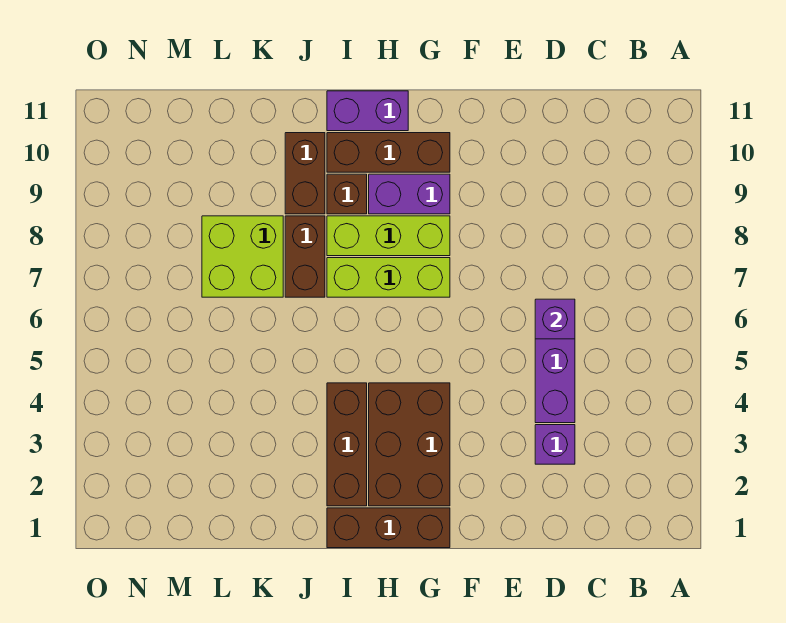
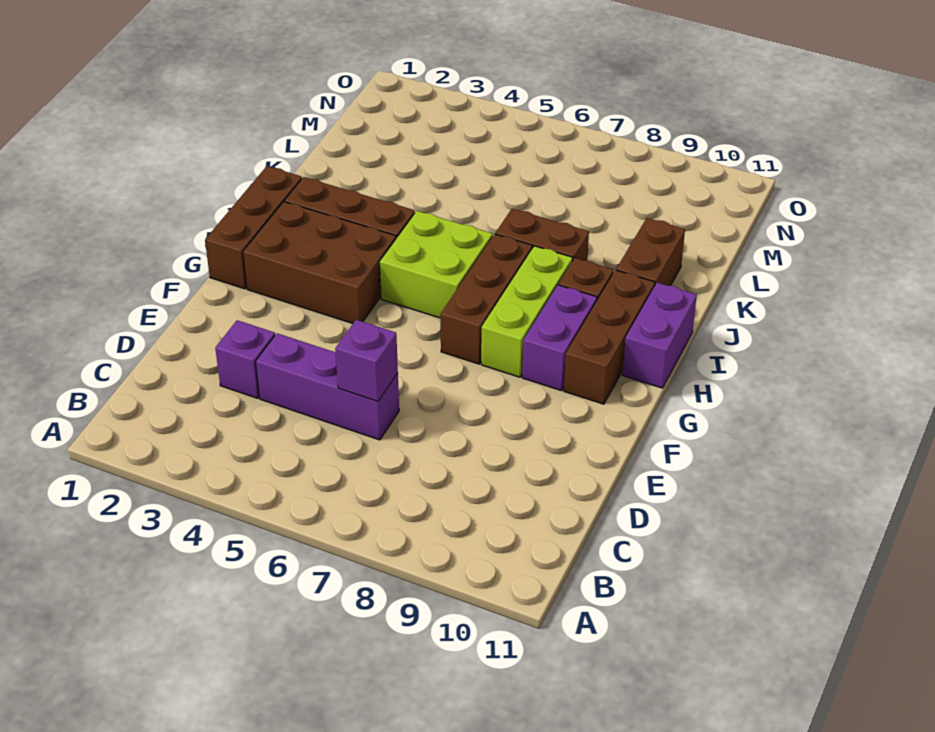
lime 1x3 brick [327,258,450,297] -> brown 1x3 brick [440,234,532,364]
brown 1x2 brick [285,133,325,214] -> brown 1x2 brick turned to [616,218,685,286]
lime 2x2 brick [202,216,283,297] -> lime 2x2 brick moved to [380,211,493,318]

